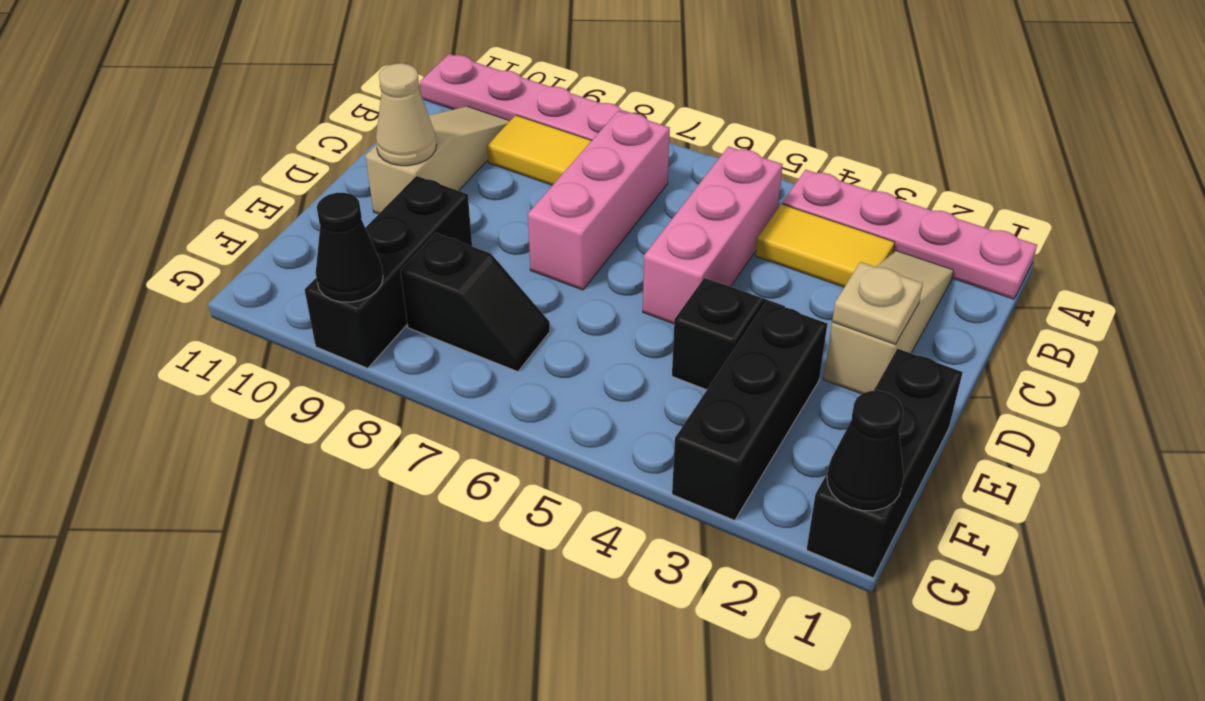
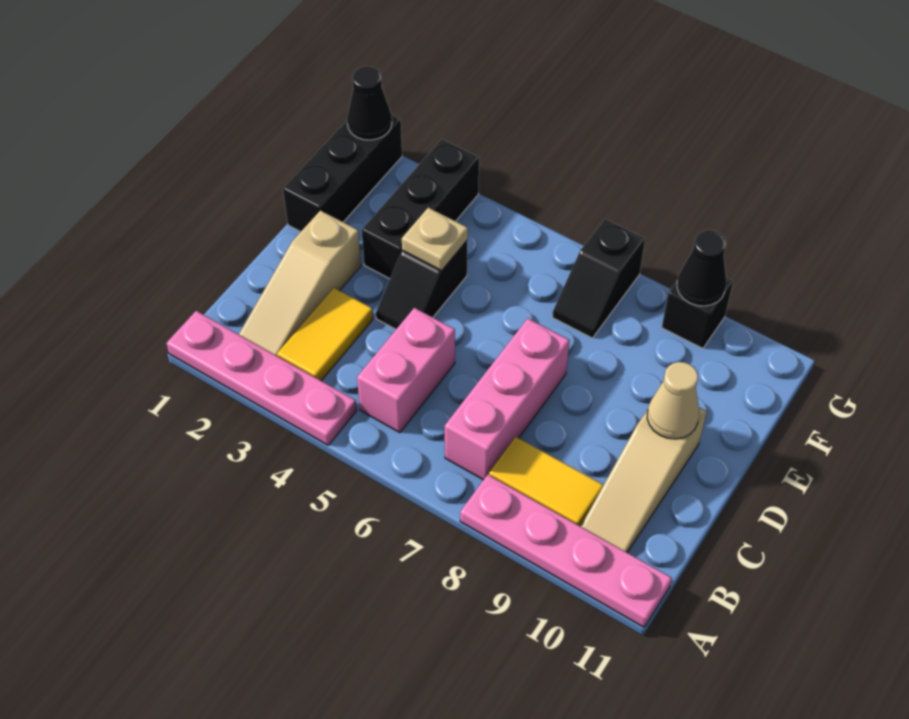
yellow 1x2 tile [755,204,895,287] -> yellow 1x2 tile turned to [277,288,373,381]
pink 1x3 brick [643,146,783,324] -> pink 1x2 brick [357,308,455,433]
tan 1x1 plate [832,262,923,344] -> tan 1x1 plate moved to [402,208,468,271]
black 1x3 brick [305,176,472,368] -> black 1x1 brick [662,278,733,348]
black 1x2 slope [401,233,550,372] -> black 1x2 slope turned to [552,219,645,338]

